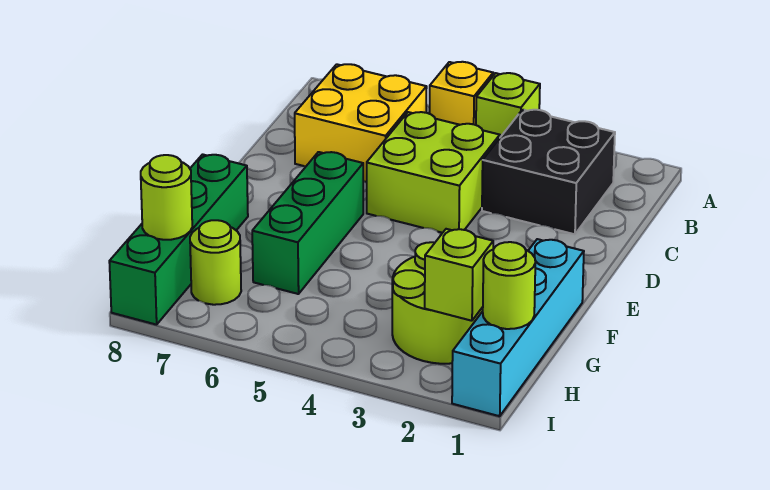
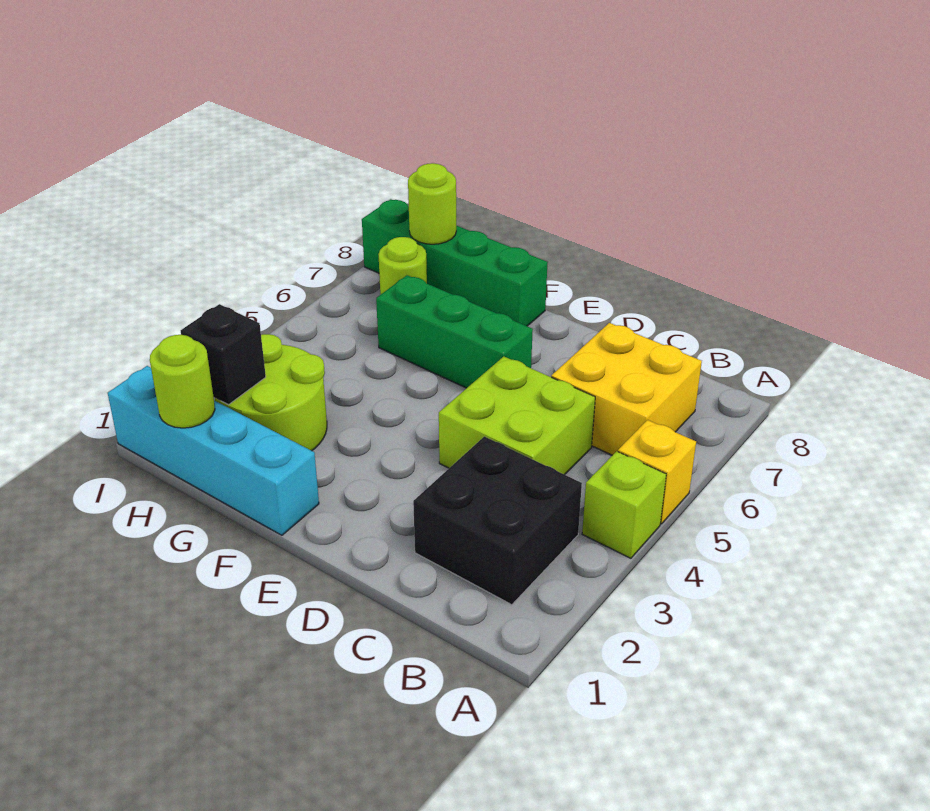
lime 1x1 brick [425,229,493,321] -> black 1x1 brick [181,304,266,405]

